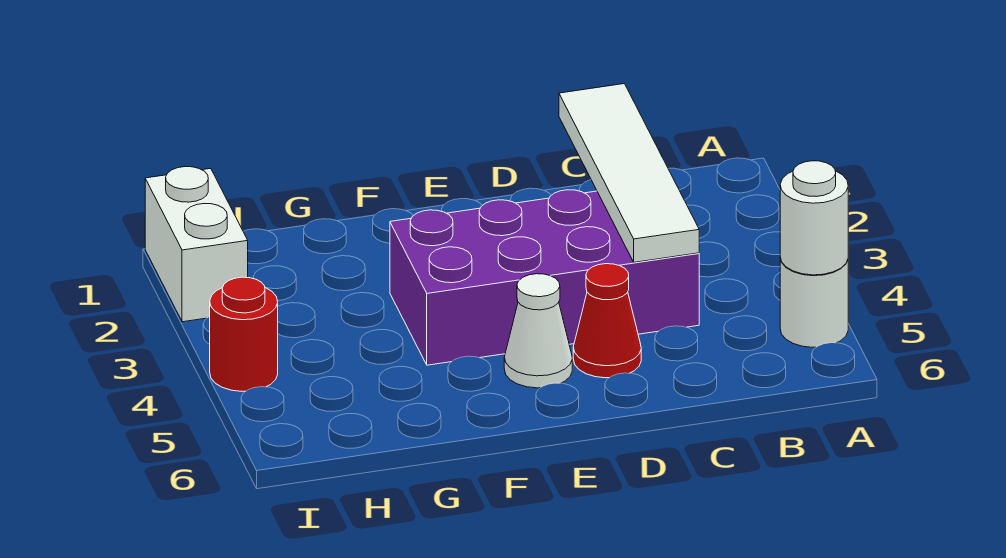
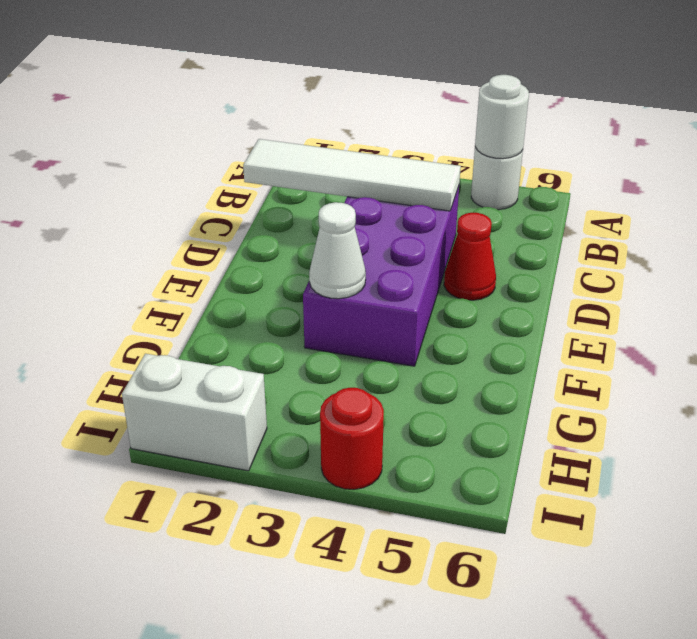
white 1x1 cone [504,274,572,388] -> white 1x1 cone moved to [309,202,366,299]

